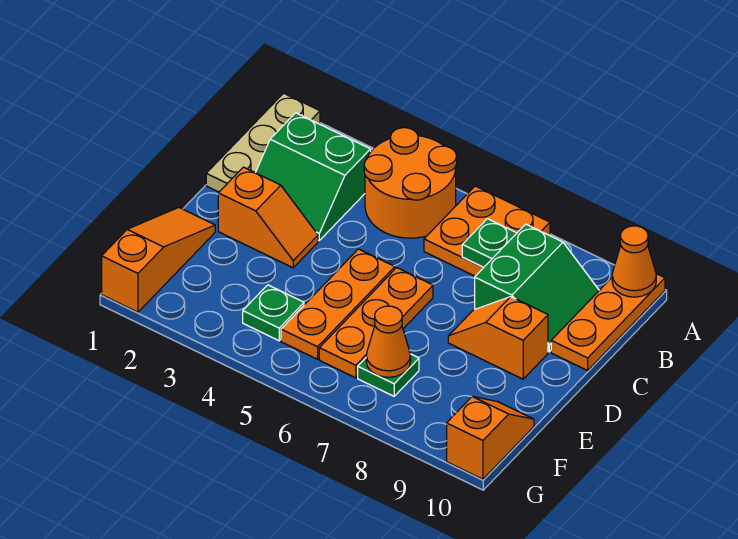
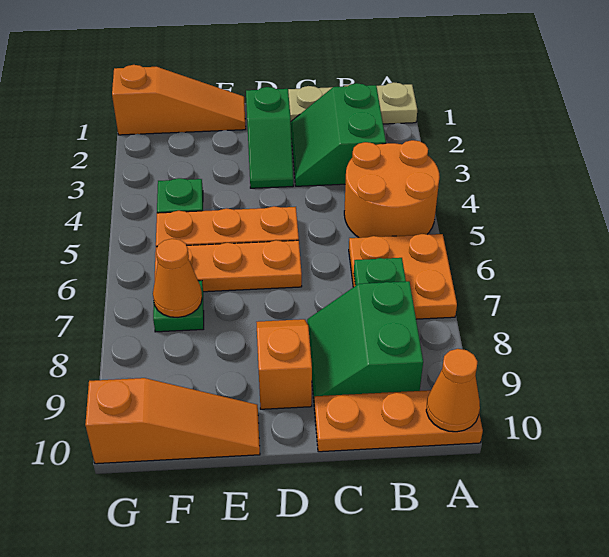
green 2x2 slope [475,224,599,352] -> green 2x2 slope turned to [307,281,423,398]
orange 1x2 slope [218,167,318,268] -> green 1x2 slope [246,87,293,188]
orange 1x2 slope [447,397,534,479] -> orange 1x3 slope [85,378,260,464]

